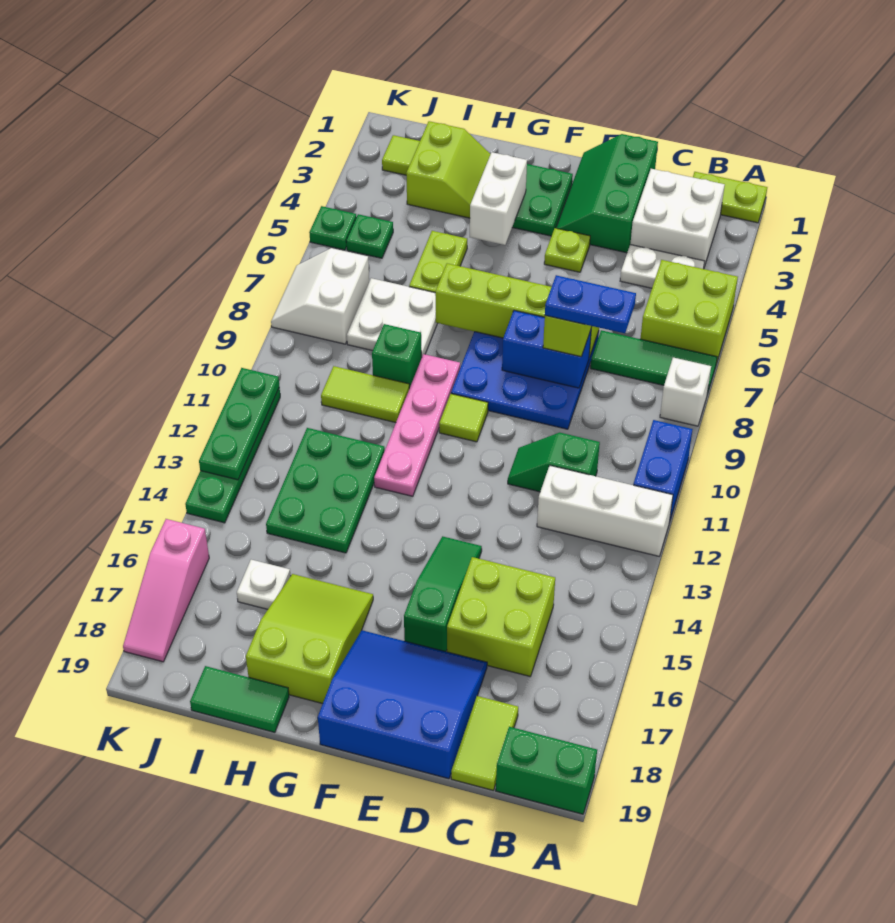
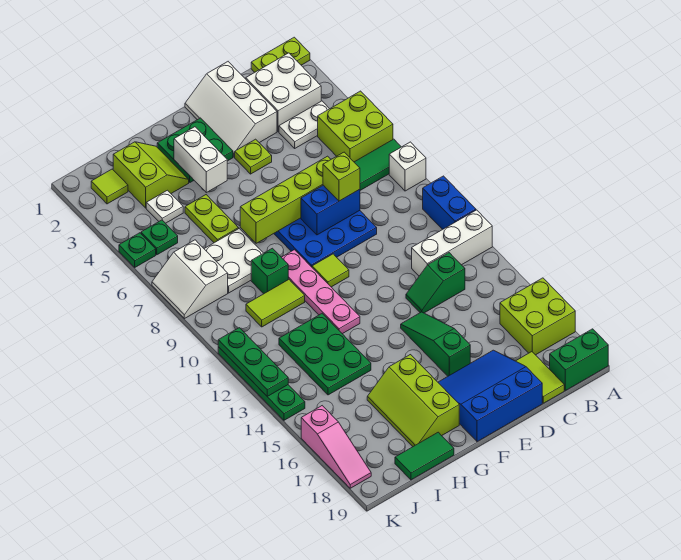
blue 1x2 plate [545,275,636,333] -> none
green 1x2 slope [508,433,600,492] -> green 1x2 slope moved to [406,253,465,313]
lime 2x2 brick [447,557,555,676] -> lime 2x2 brick moved to [500,278,575,355]
green 2x3 slope [556,134,658,253] -> white 2x3 slope [185,62,277,157]
lime 2x3 slope [246,574,373,704] -> lime 2x3 slope turned to [367,355,459,446]
white 1x1 plate [237,560,290,609] -> white 1x1 plate moved to [146,190,183,223]

